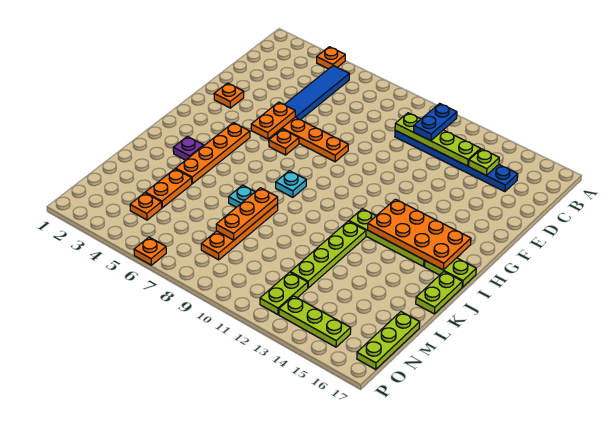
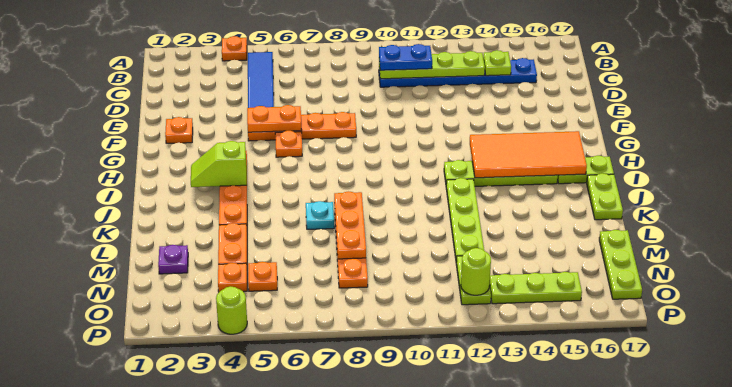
blue 1x2 plate [414,103,457,141] -> blue 1x2 plate turned to [379,44,432,70]
orange 1x2 plate [251,102,295,139] -> orange 1x2 plate turned to [247,105,301,132]
orange 2x4 plate [368,199,471,270] -> orange 2x4 tile [470,131,587,178]
none -> lime 1x2 slope [191,141,247,187]
cyan 1x1 plate [276,171,306,197] -> none
purple 1x1 plate [173,136,204,160] -> purple 1x1 plate moved to [158,245,188,274]
none -> lime 1x1 round brick [461,248,491,295]
none -> lime 1x1 round brick [216,286,247,334]
orange 1x1 plate [134,237,166,265] -> orange 1x1 plate moved to [248,262,277,291]

